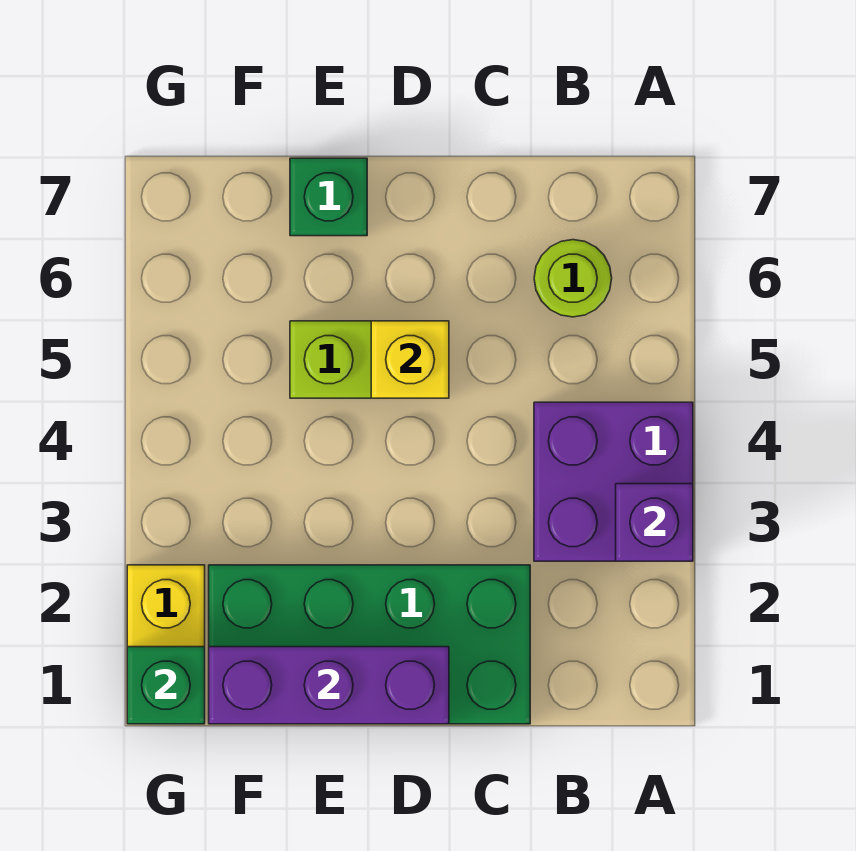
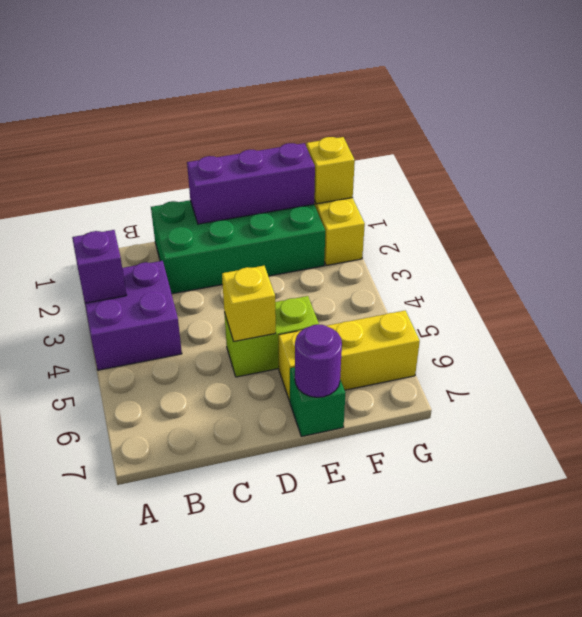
lime 1x1 round brick [534,240,612,317] -> none
none -> yellow 1x3 brick [278,311,420,401]
none -> purple 1x1 round brick [295,324,342,397]
green 1x1 brick [127,647,205,724] -> yellow 1x1 brick [306,137,355,204]

